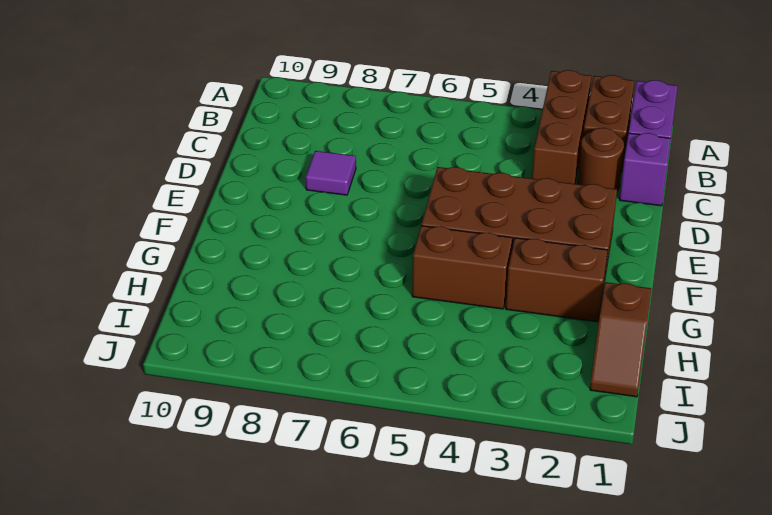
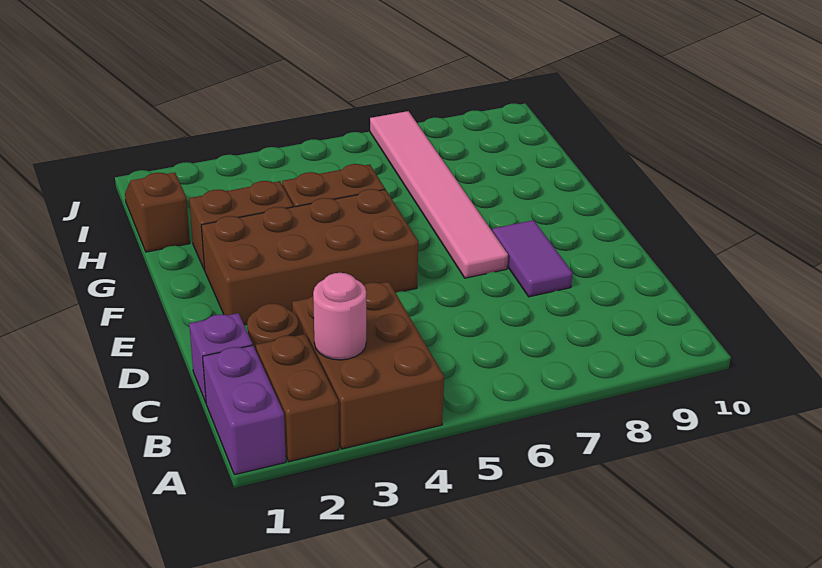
brown 1x3 brick [532,70,591,184] -> brown 2x3 brick [292,282,444,449]
none -> pink 1x1 round brick [313,273,366,360]
purple 1x1 tile [306,151,356,195] -> purple 1x2 tile [492,220,572,297]
none -> pink 1x6 tile [370,111,508,278]

